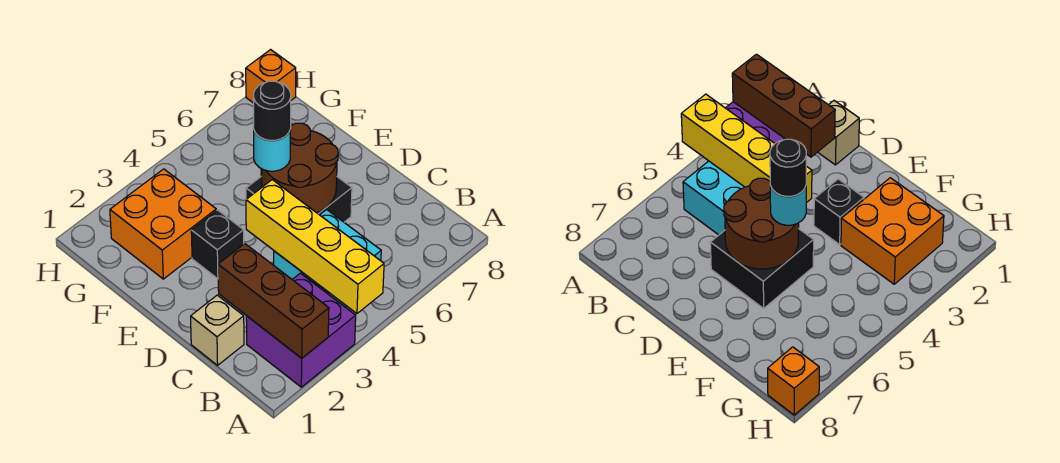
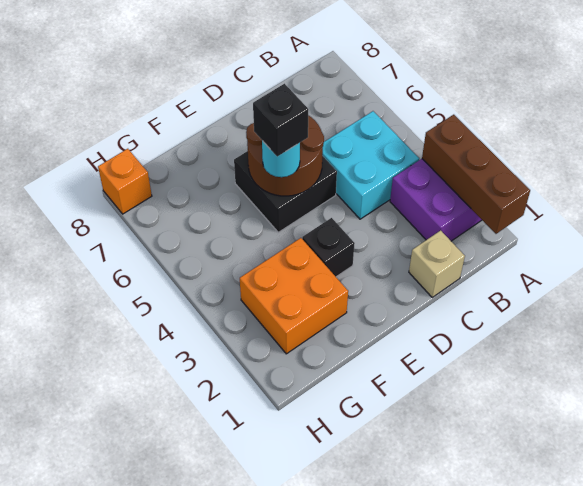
brown 1x3 brick [218,244,329,358] -> brown 1x3 brick turned to [422,115,530,234]
yellow 1x4 brick [246,180,384,313] -> none
black 1x1 round brick [254,81,291,140] -> black 1x1 brick [253,84,308,157]

